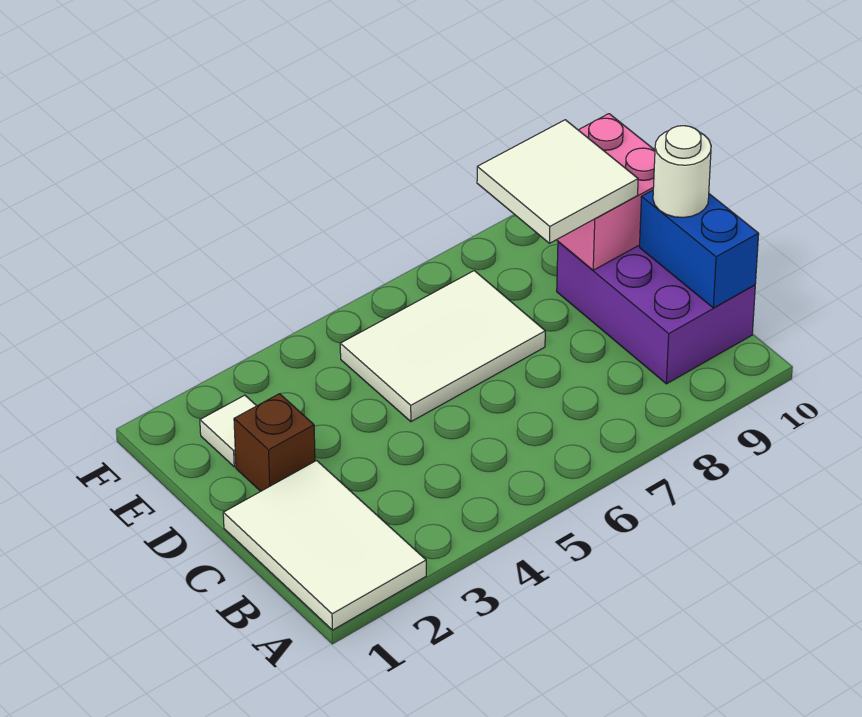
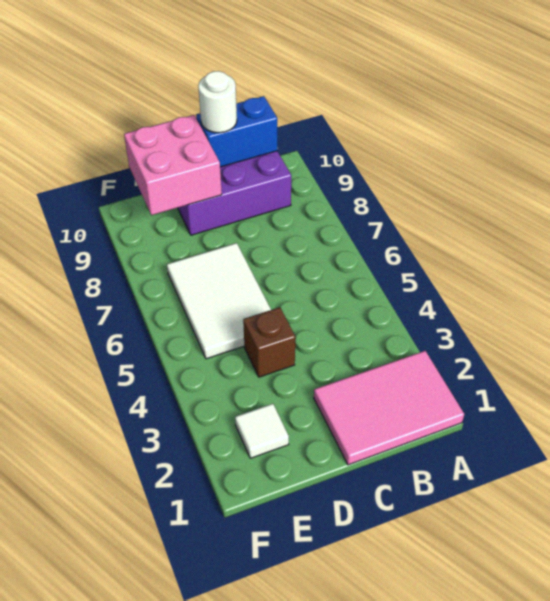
white 2x3 tile [223,461,426,630] -> pink 2x3 tile [314,351,464,465]
brown 1x1 brick [234,394,315,491] -> brown 1x1 brick moved to [243,307,295,377]
white 2x2 tile [477,120,638,243] -> none

